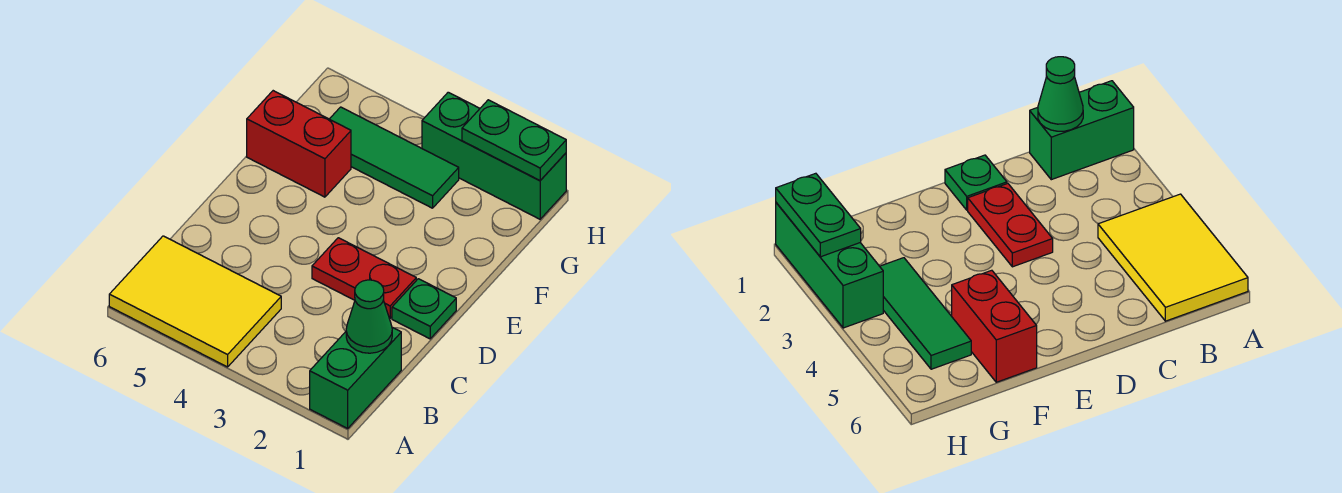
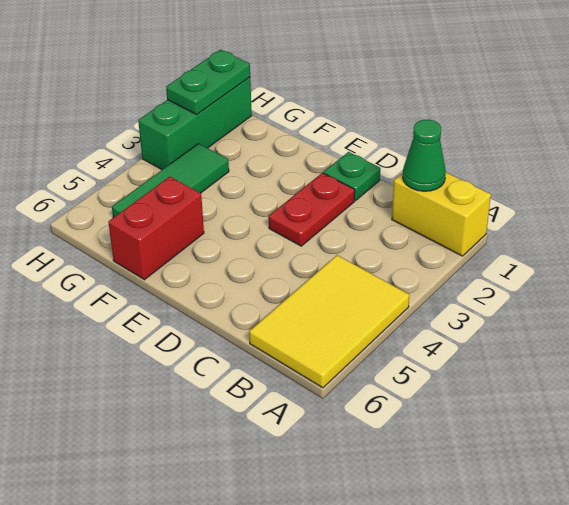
green 1x2 brick [310,327,401,428] -> yellow 1x2 brick [392,172,491,256]

